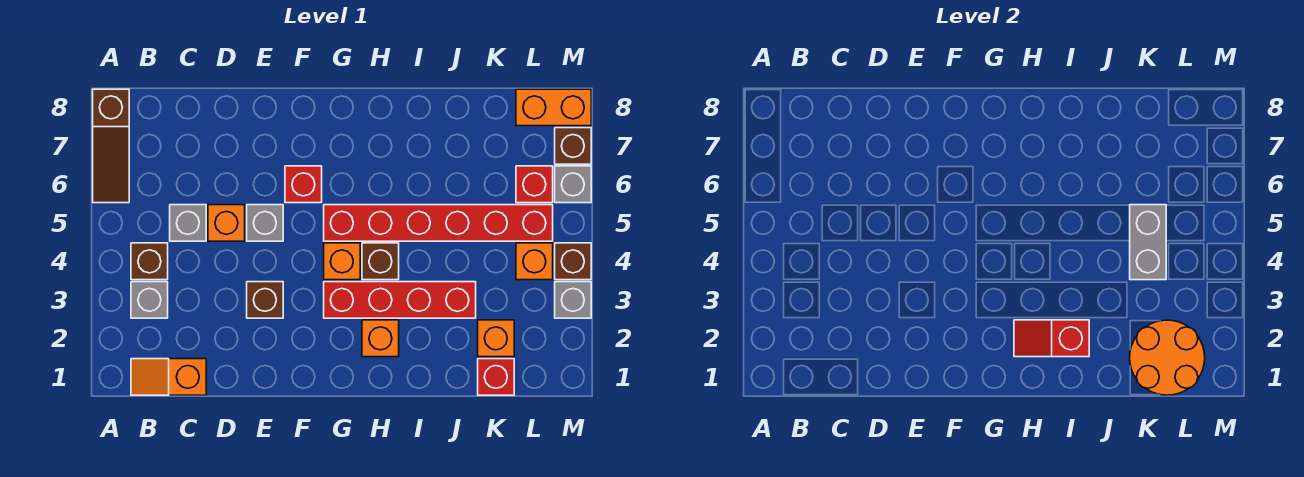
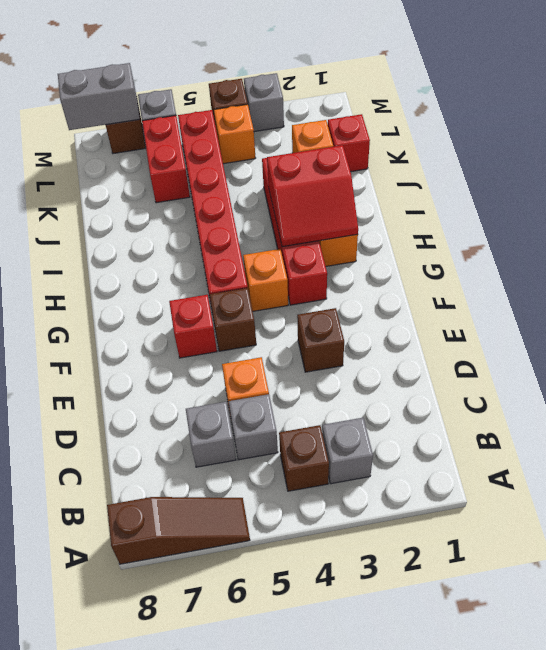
orange 1x2 slope [131,359,206,395] -> none
grey 1x1 brick [247,205,283,241] -> grey 1x1 brick moved to [186,402,236,467]
red 1x2 slope [1014,320,1089,357] -> red 2x2 slope [267,145,358,247]
brown 1x1 brick [362,243,399,280] -> brown 1x1 brick moved to [210,288,256,351]
orange 2x2 round brick [1130,320,1205,395] -> none
grey 1x2 brick [1130,205,1166,280] -> grey 1x2 brick moved to [58,63,140,130]
red 1x1 brick [516,166,553,203] -> red 1x2 brick [142,116,190,203]
orange 1x2 brick [516,89,591,126] -> none

